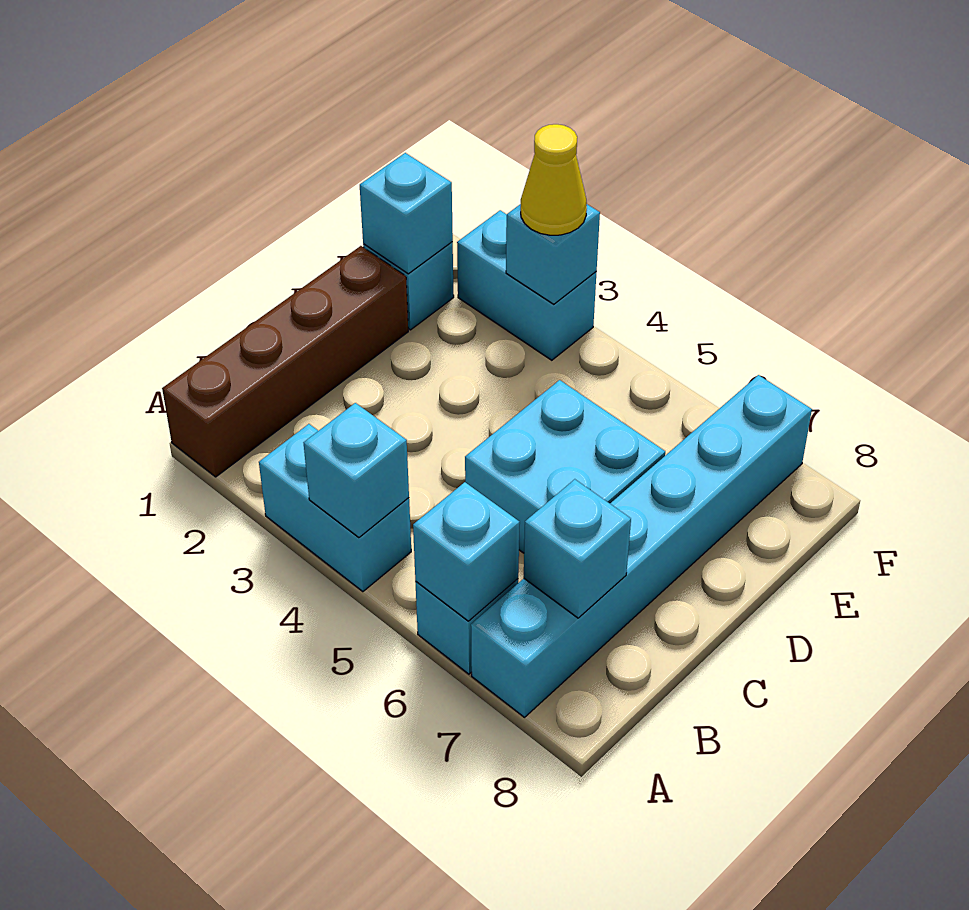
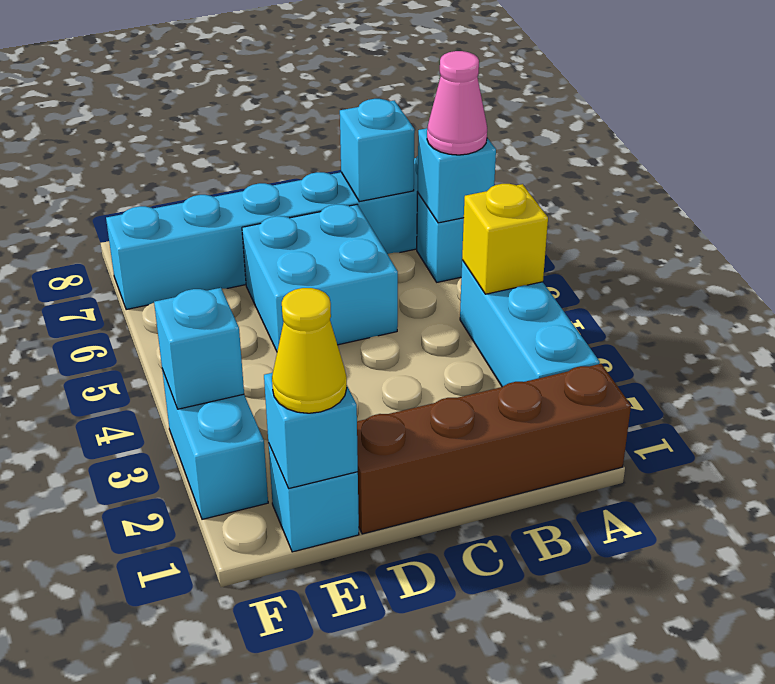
cyan 1x2 brick [259,424,411,592] -> cyan 1x3 brick [460,260,600,387]
cyan 1x1 brick [304,403,409,538] -> yellow 1x1 brick [462,184,548,294]
none -> pink 1x1 cone [427,51,487,155]
yellow 1x1 cone [521,124,587,235] -> yellow 1x1 cone moved to [272,288,347,413]

